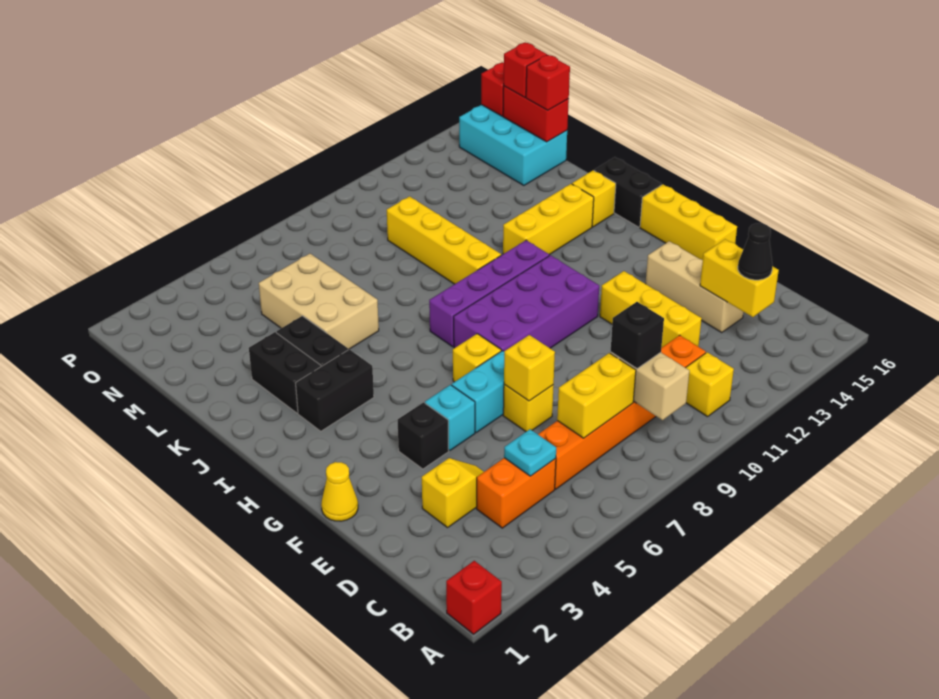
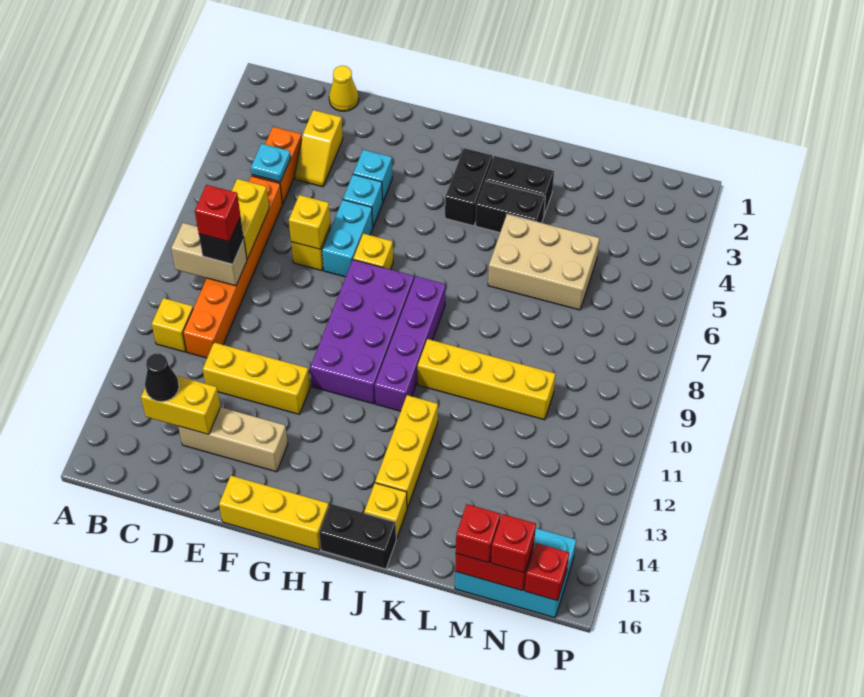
red 1x1 brick [446,561,502,634] -> red 1x1 brick moved to [195,185,240,242]
yellow 1x1 cone [321,462,358,521] -> yellow 1x1 cone moved to [329,66,359,111]
black 1x1 brick [398,402,449,469] -> cyan 1x1 brick [353,150,392,201]

